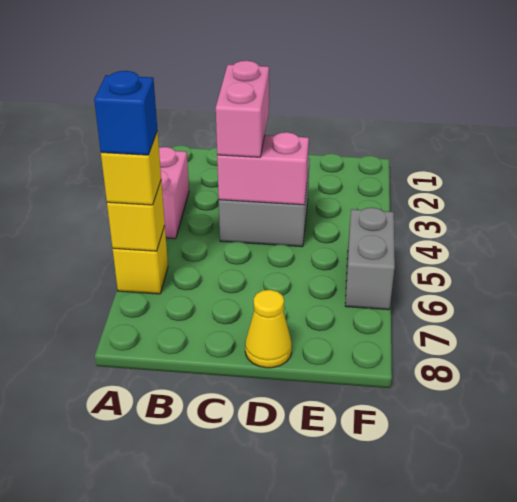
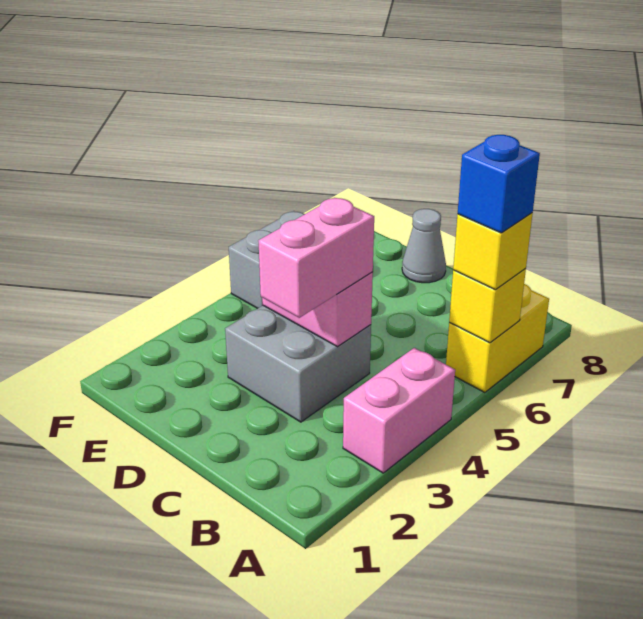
yellow 1x1 brick [113,226,168,294] -> yellow 1x2 brick [446,284,549,393]
yellow 1x1 cone [245,290,292,368] -> grey 1x1 cone [402,209,446,283]

